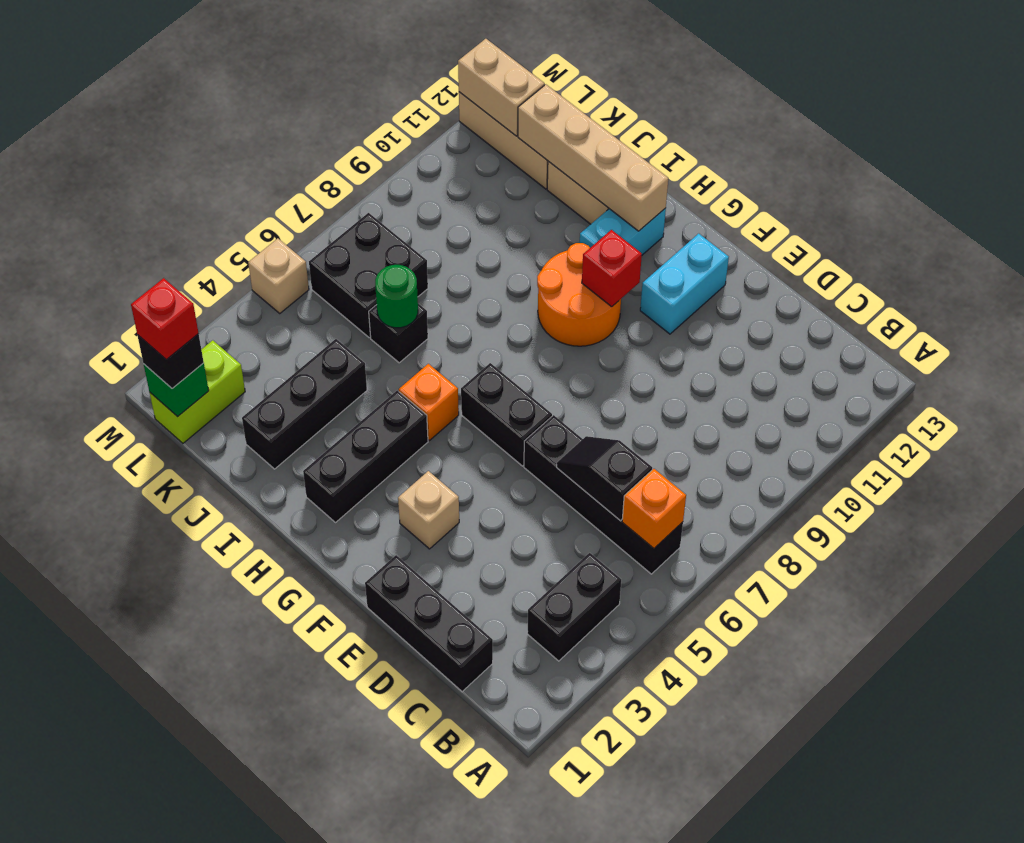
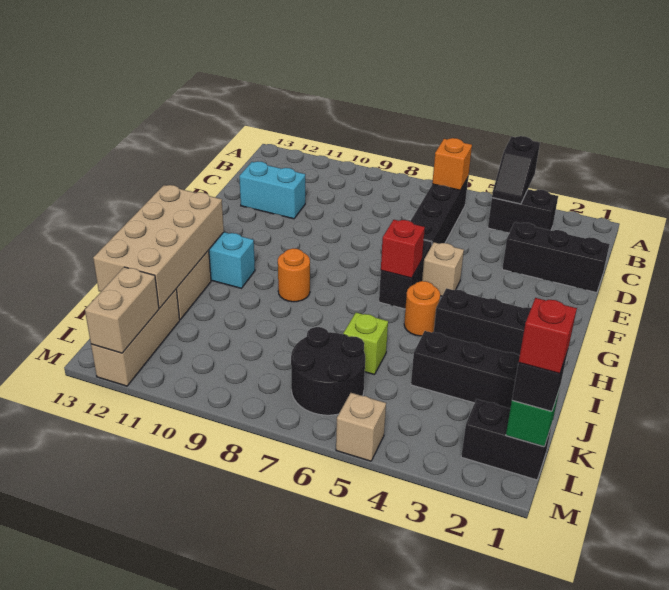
black 1x3 brick [365,555,493,692] -> black 1x3 brick turned to [502,222,610,293]
black 1x2 slope [557,436,652,521] -> black 1x2 slope moved to [492,136,540,204]
tan 1x1 brick [398,471,459,549] -> tan 1x1 brick moved to [422,242,464,296]
cyan 1x2 brick [640,234,729,334] -> cyan 1x2 brick moved to [239,161,305,219]
orange 2x2 round brick [537,243,621,346] -> orange 1x1 round brick [278,248,310,302]
red 1x1 brick [582,230,642,307] -> red 1x1 brick moved to [381,220,425,278]
orange 1x1 brick [399,364,459,440] -> orange 1x1 round brick [404,281,440,336]
tan 1x4 brick [518,85,668,231] -> tan 2x4 brick [93,185,224,308]
black 1x1 brick [369,304,428,363] -> lime 1x1 brick [343,313,388,375]
green 1x1 round brick [375,265,418,328] -> none
black 2x2 brick [309,213,428,338] -> black 2x2 round brick [291,327,365,415]
lime 1x2 brick [150,340,245,443] -> black 1x2 brick [461,399,552,480]

